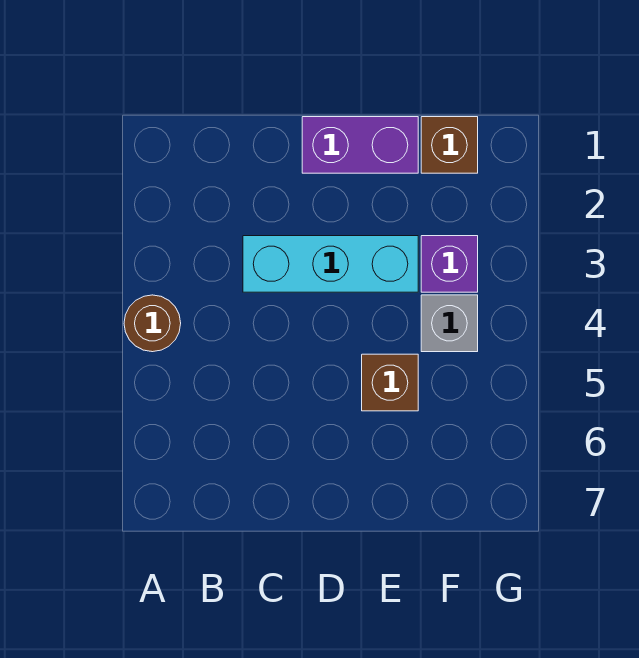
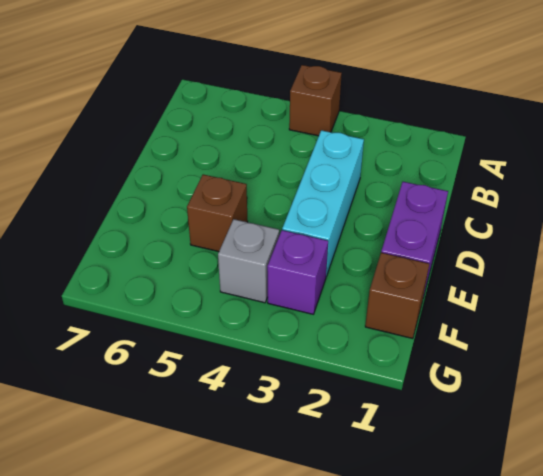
brown 1x1 round brick [124,295,181,352] -> brown 1x1 brick [289,65,342,136]

